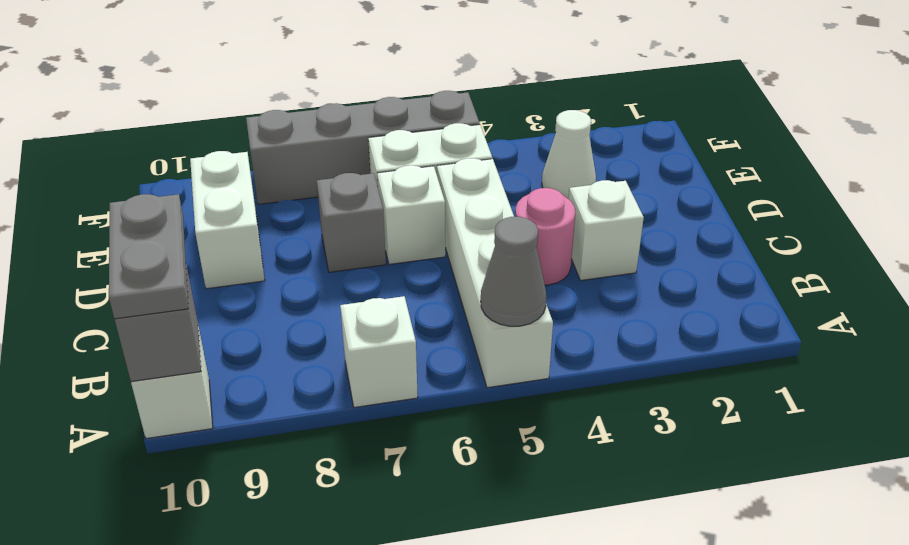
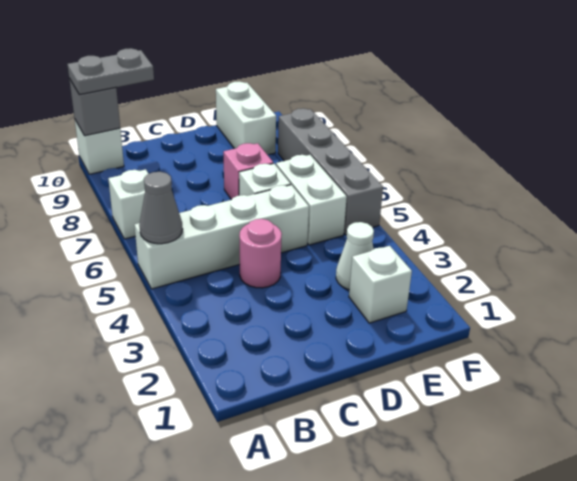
white 1x1 brick [569,180,644,280] -> white 1x1 brick moved to [349,246,412,323]
grey 1x1 brick [317,173,386,272] -> pink 1x1 brick [223,143,273,200]
white 1x2 brick [190,151,265,289] -> white 1x2 brick turned to [216,81,276,154]

